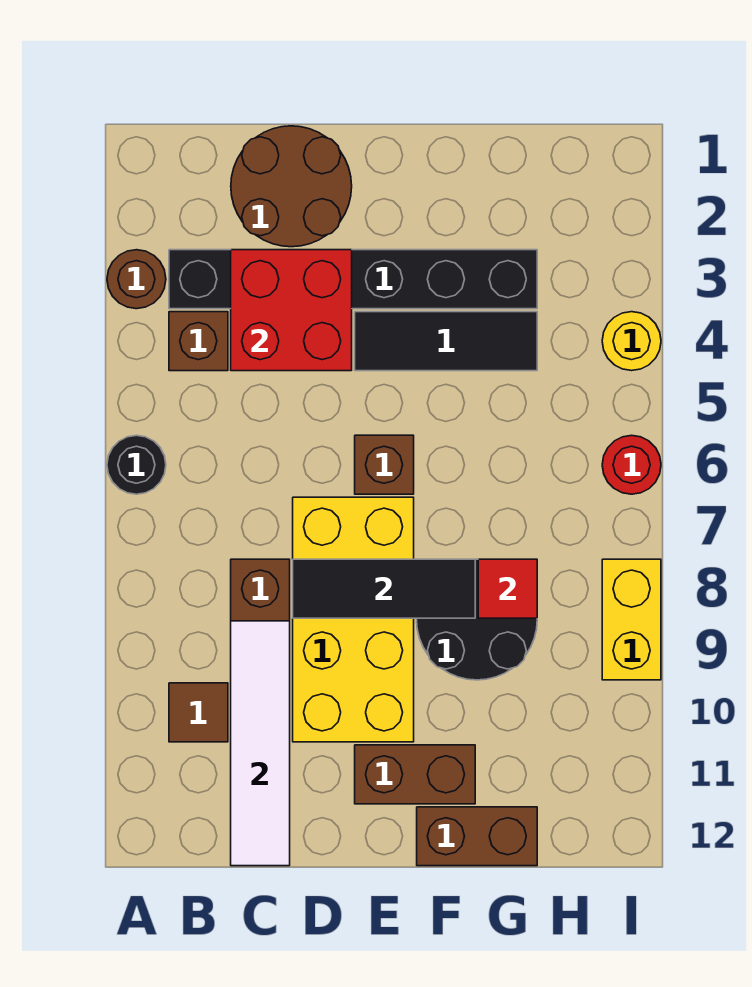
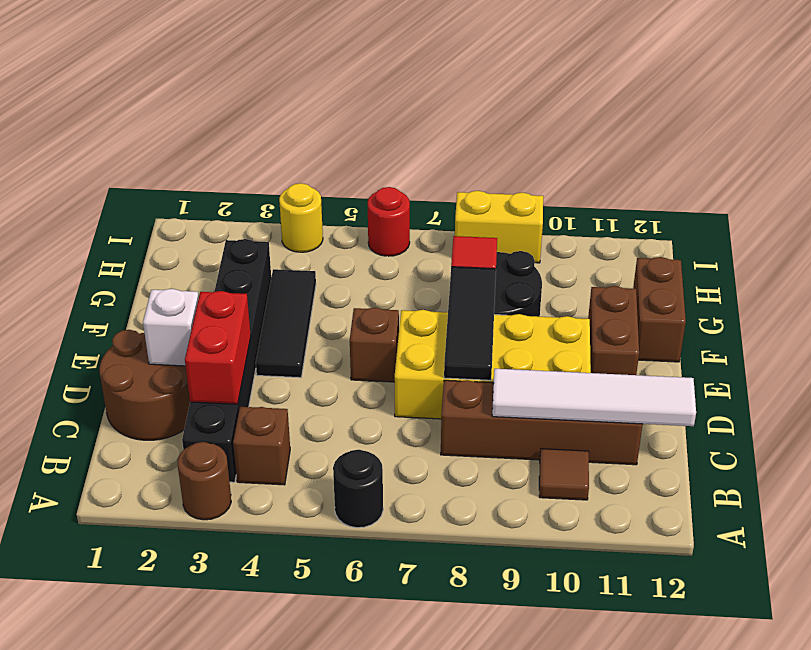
red 2x2 brick [231,250,352,371] -> red 1x2 brick [185,291,251,404]
none -> white 1x1 brick [143,289,199,366]

